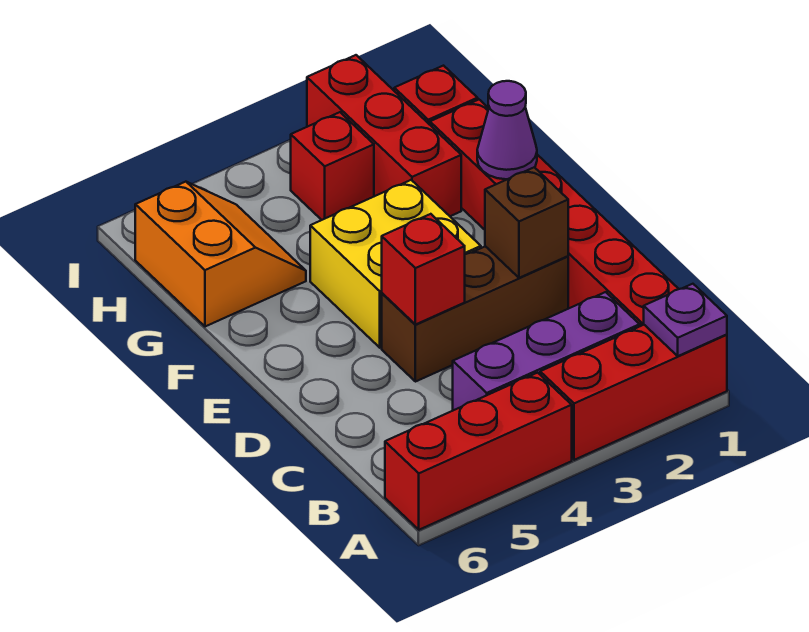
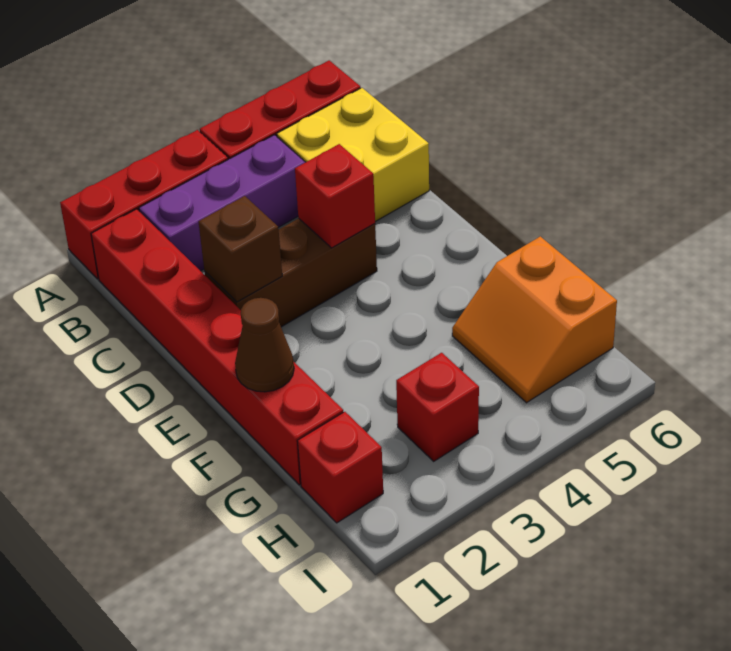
purple 1x1 plate [644,284,727,356] -> none
yellow 2x2 brick [310,180,481,348] -> yellow 2x2 brick moved to [277,88,429,222]
purple 1x1 cone [477,81,537,179] -> brown 1x1 cone [235,298,294,392]
red 1x3 brick [307,55,461,216] -> none

